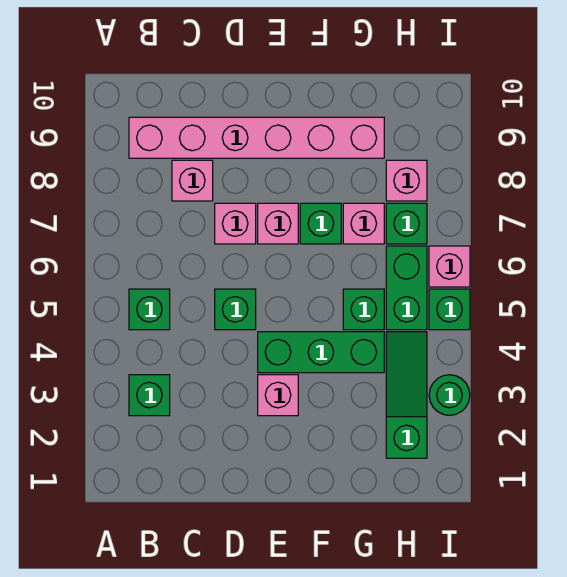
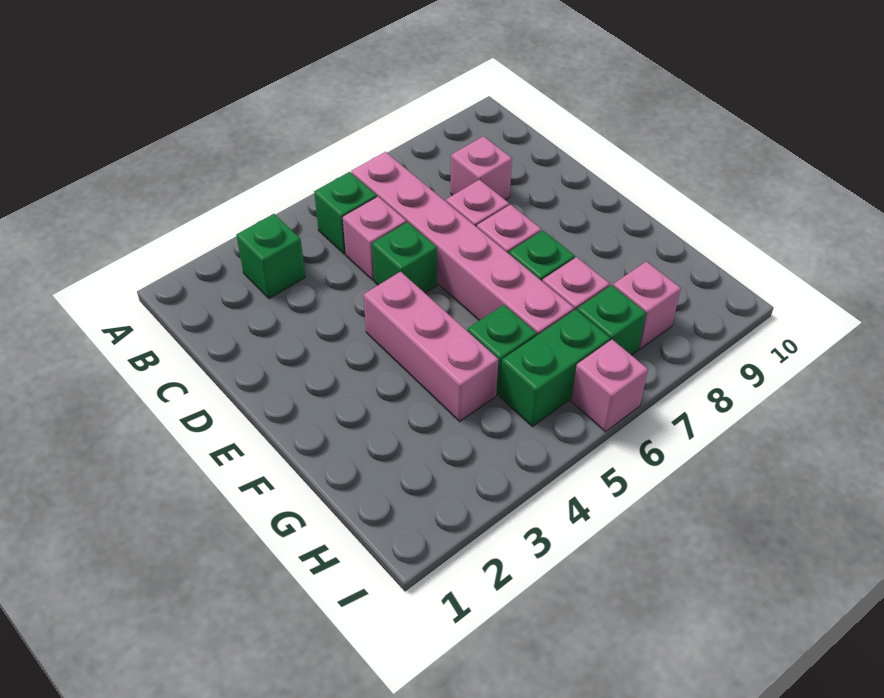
pink 1x6 brick [129,117,384,158] -> pink 1x6 brick moved to [351,152,574,335]
pink 1x1 brick [258,375,298,416] -> pink 1x1 brick moved to [343,197,406,280]
green 1x3 brick [258,332,384,373] -> pink 1x3 brick [363,272,498,421]
green 1x3 slope [386,332,427,458] -> none
green 1x1 round brick [429,375,470,415] -> none
green 1x1 brick [429,289,470,330] -> none

